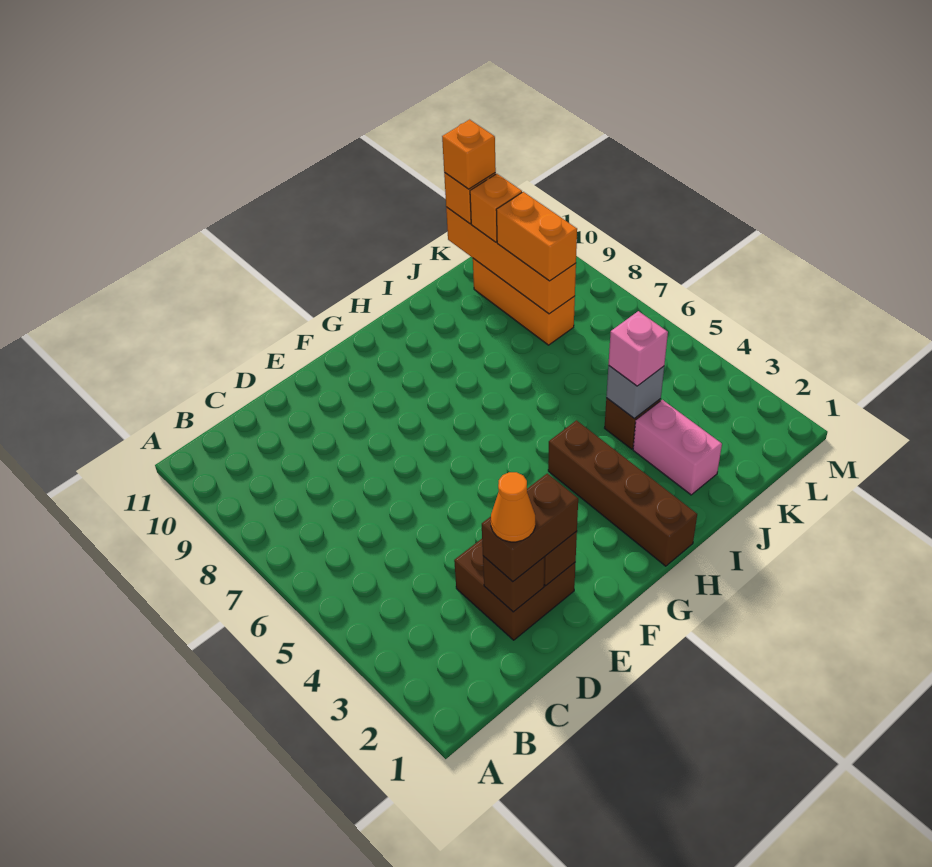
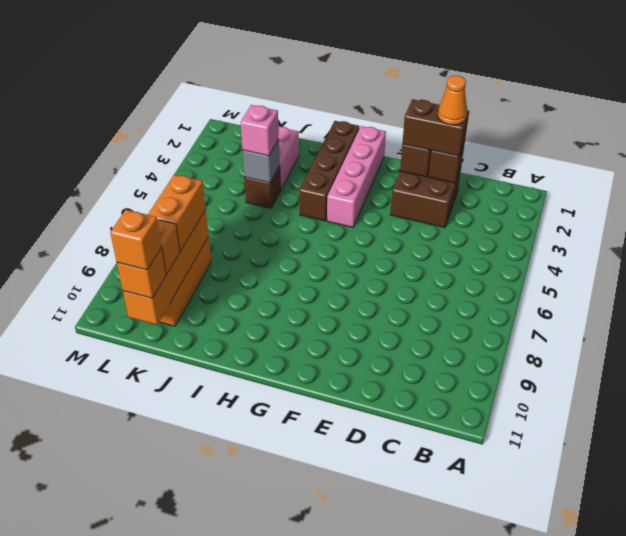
none -> pink 1x4 brick [327,126,386,227]

